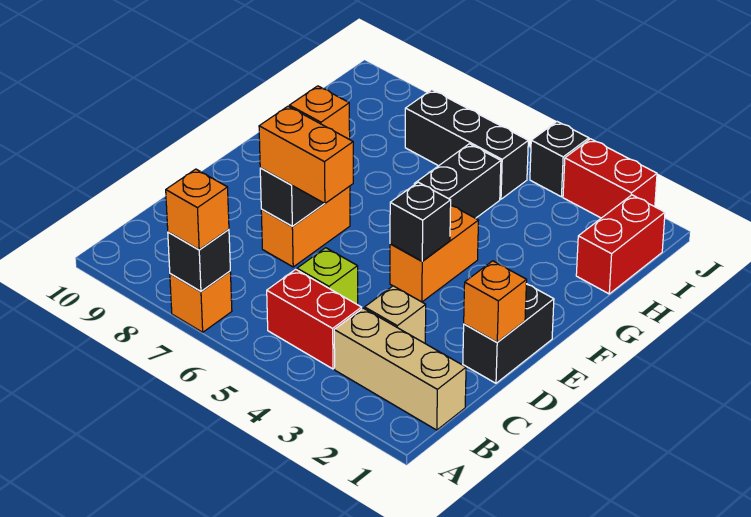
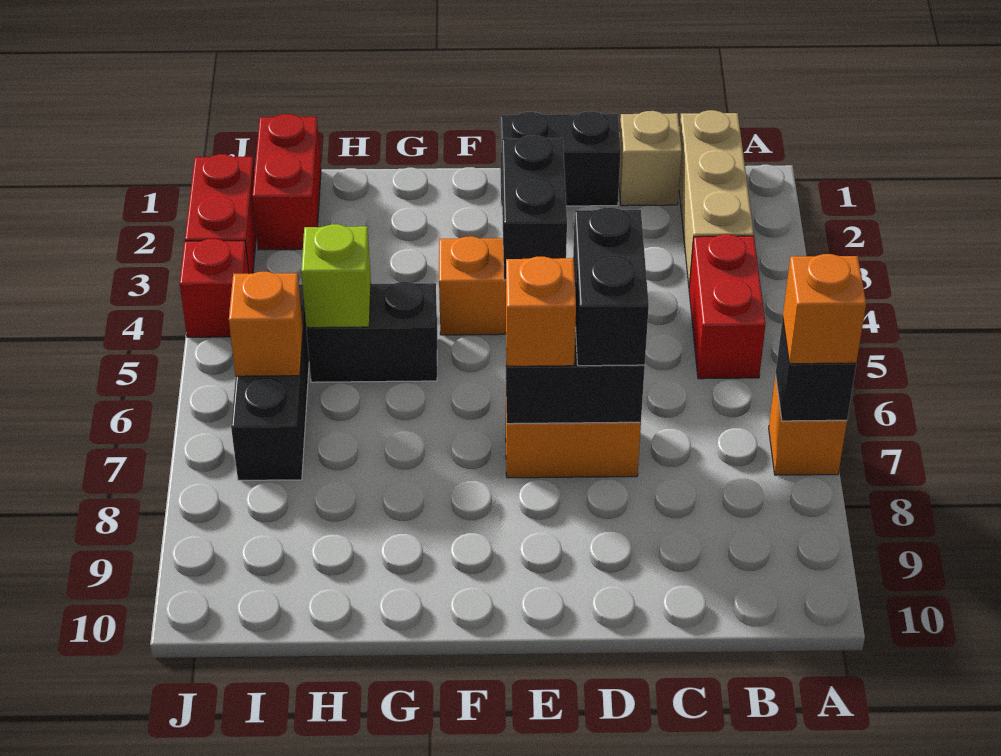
tan 1x1 brick [365,286,426,343] -> tan 1x1 brick moved to [619,111,682,206]
lime 1x1 brick [297,248,358,305] -> lime 1x1 brick moved to [301,224,371,328]
orange 1x1 brick [464,261,527,342] -> orange 1x1 brick moved to [229,272,303,376]
orange 1x2 brick [259,106,353,204] -> black 1x2 brick [573,208,649,366]
black 1x1 brick [390,182,451,261] -> black 1x2 brick [502,135,567,280]
red 1x2 brick [576,195,665,294] -> red 1x2 brick turned to [252,114,321,250]
black 1x1 brick [530,122,589,197] -> red 1x1 brick [179,239,249,337]

